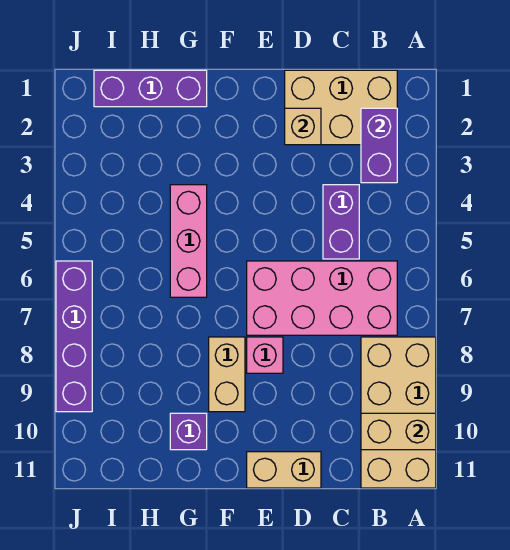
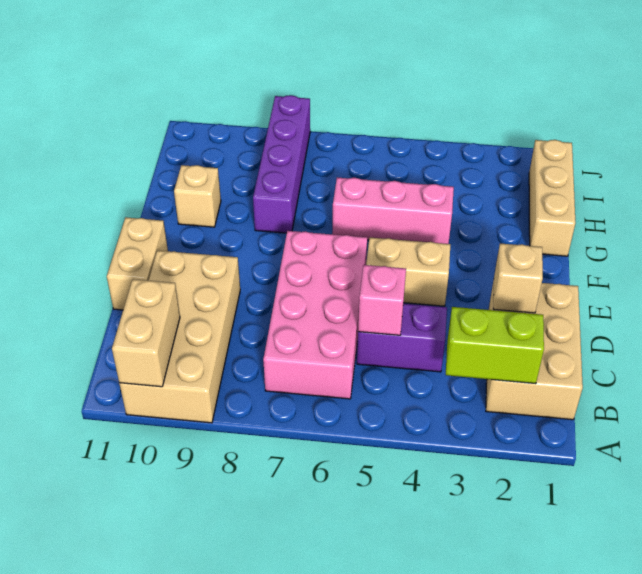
tan 2x4 brick [361,337,436,488] -> tan 2x4 brick turned to [119,250,240,423]
purple 1x2 brick [361,108,397,183] -> lime 1x2 brick [446,307,544,384]
pink 1x1 brick [247,337,283,373] -> pink 1x1 brick moved to [358,265,406,335]
tan 1x2 brick [209,337,245,412] -> tan 1x2 brick moved to [366,238,451,306]
purple 1x3 brick [94,70,207,107] -> tan 1x3 brick [529,140,575,256]
purple 1x1 brick [170,413,207,450] -> tan 1x1 brick [174,165,221,227]
purple 1x4 brick [56,261,92,412] -> purple 1x4 brick turned to [253,95,310,233]

